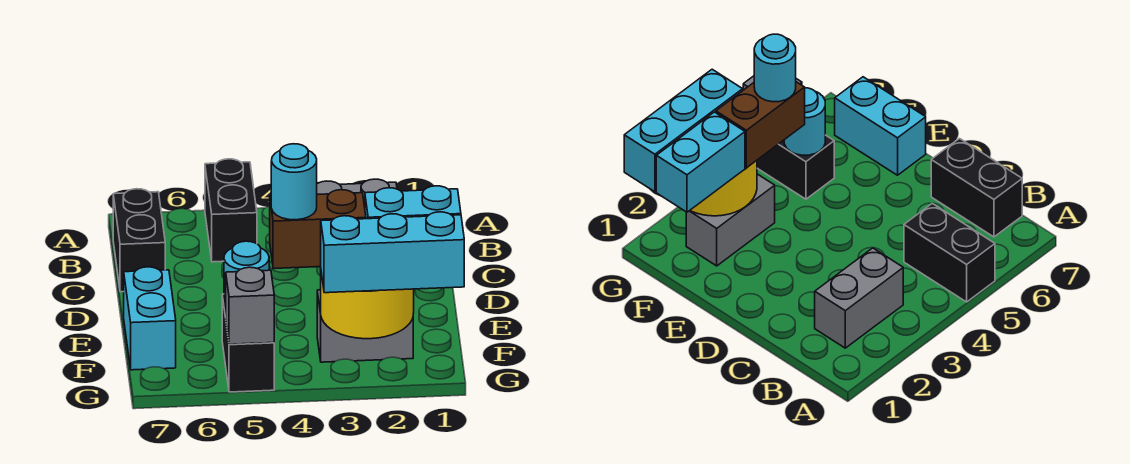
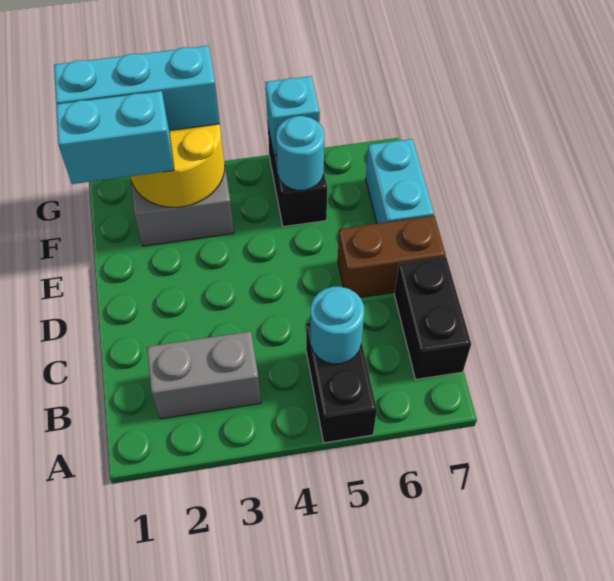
brown 1x2 brick [270,190,366,269] -> brown 1x2 brick moved to [338,216,446,298]
cyan 1x1 round brick [271,144,317,220] -> cyan 1x1 round brick moved to [311,287,364,364]
grey 1x1 brick [226,267,274,344] -> cyan 1x1 brick [265,76,320,155]

